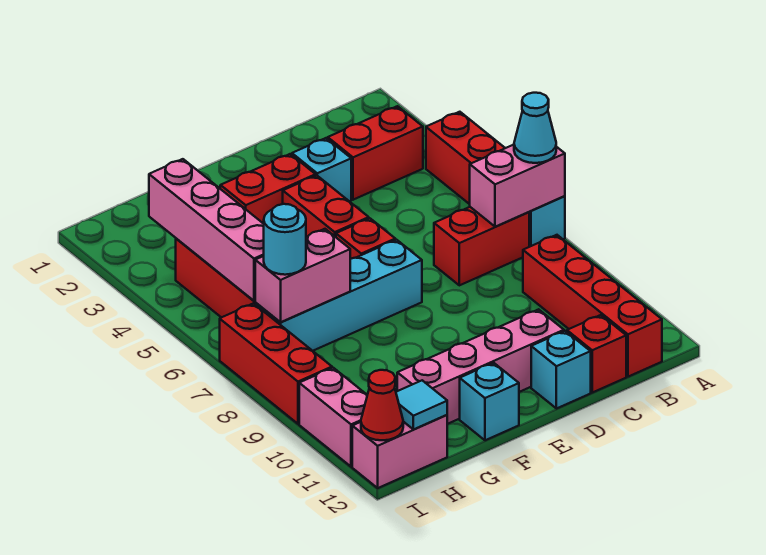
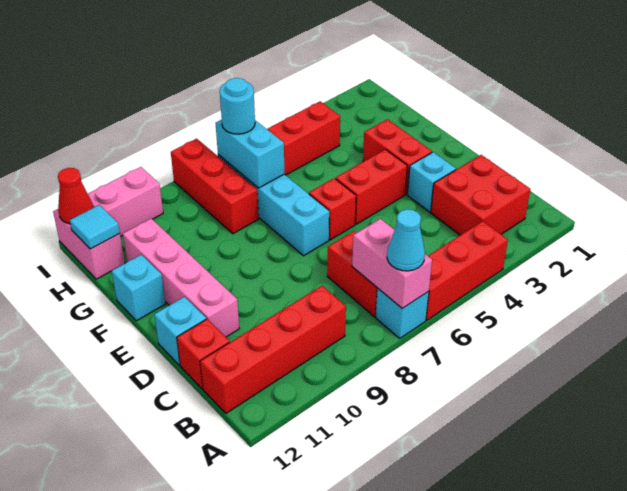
red 1x2 brick [328,106,423,200] -> red 2x2 brick [431,155,530,235]
pink 1x2 brick [255,229,350,322] -> cyan 1x2 brick [215,120,285,188]
pink 1x4 brick [149,159,264,301] -> none
red 1x3 brick [220,303,332,424] -> red 1x3 brick turned to [171,139,259,234]

